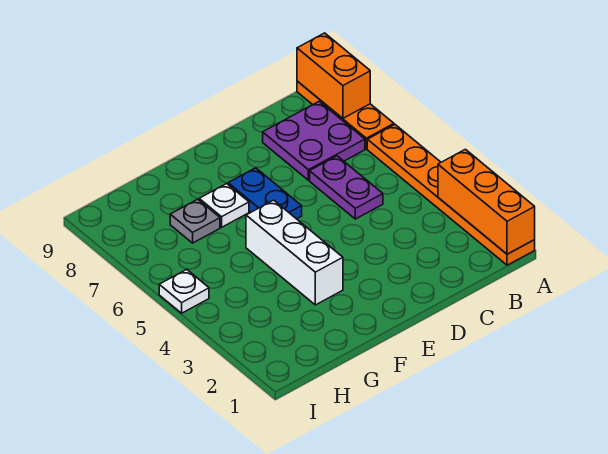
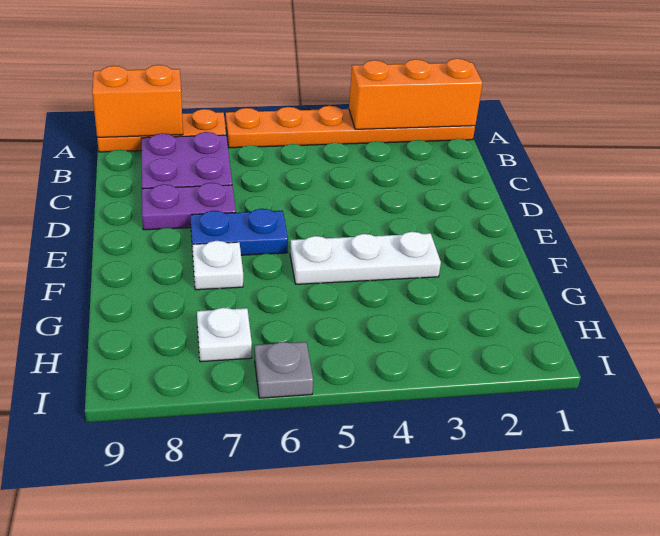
purple 1x2 plate [310,156,383,219] -> purple 1x2 plate moved to [142,183,236,230]
white 1x3 brick [246,200,343,305] -> white 1x3 plate [290,232,441,284]
grey 1x1 plate [170,199,220,243] -> grey 1x1 plate moved to [255,342,313,398]
white 1x1 plate [159,270,209,313] -> white 1x1 plate moved to [197,308,252,362]

